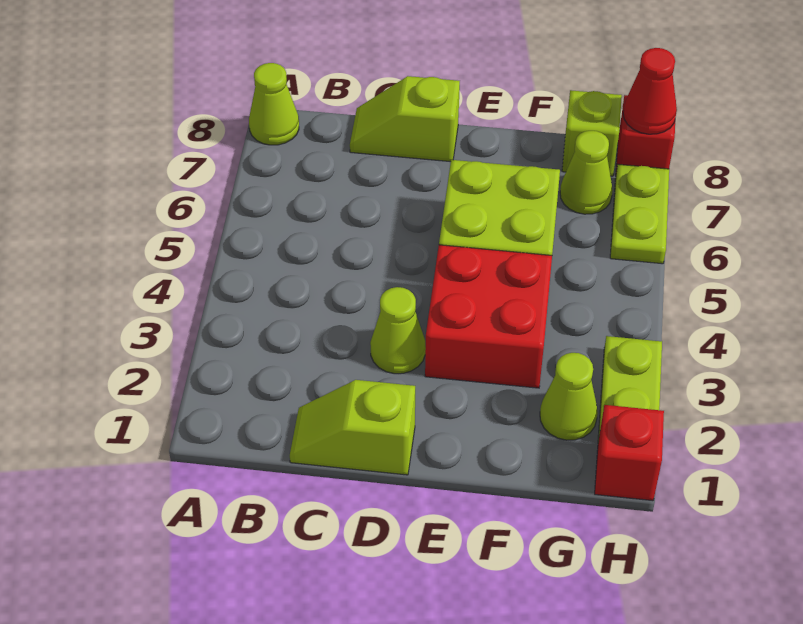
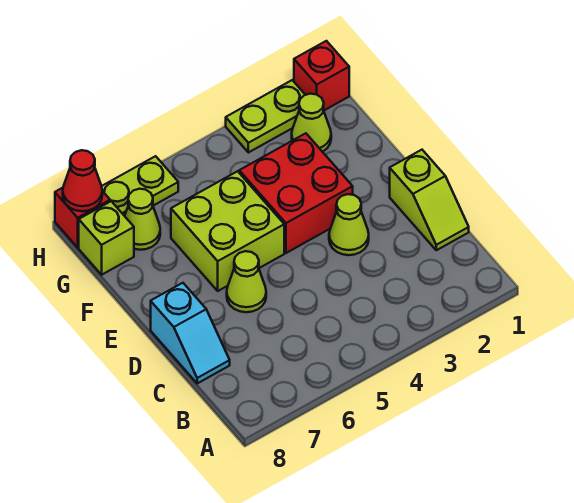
lime 1x1 cone [249,63,299,145] -> lime 1x1 cone moved to [227,251,266,312]
lime 1x2 slope [350,76,460,162] -> cyan 1x2 slope [151,283,230,383]

